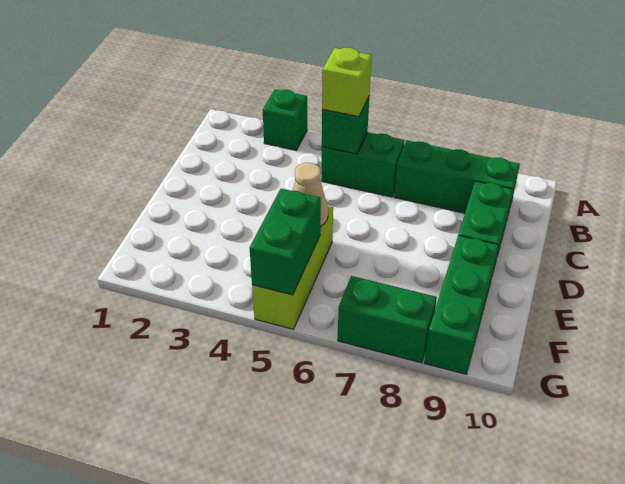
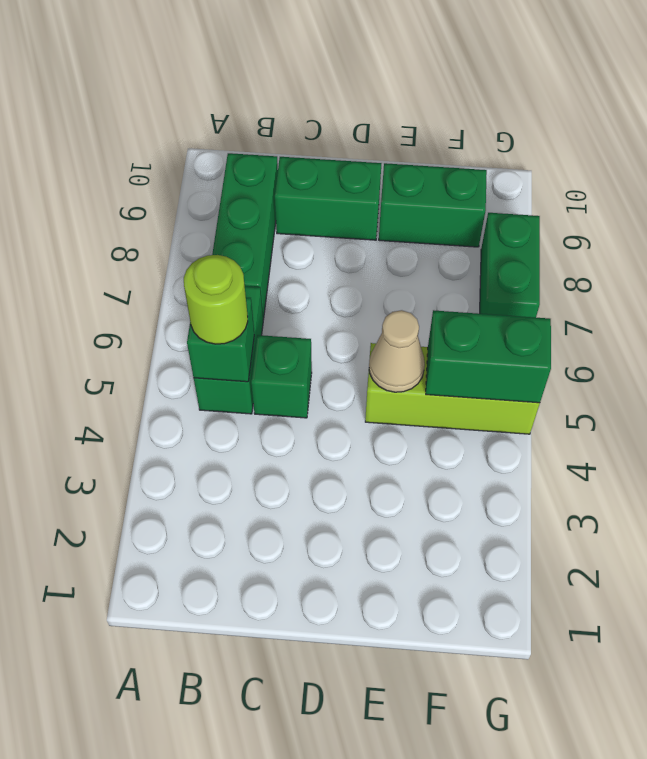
green 1x1 brick [263,89,307,150] -> green 1x1 brick moved to [251,335,312,418]
lime 1x1 brick [322,48,372,117] -> lime 1x1 round brick [184,255,248,344]
green 1x3 brick [424,236,499,374] -> green 1x2 brick [379,163,487,247]

